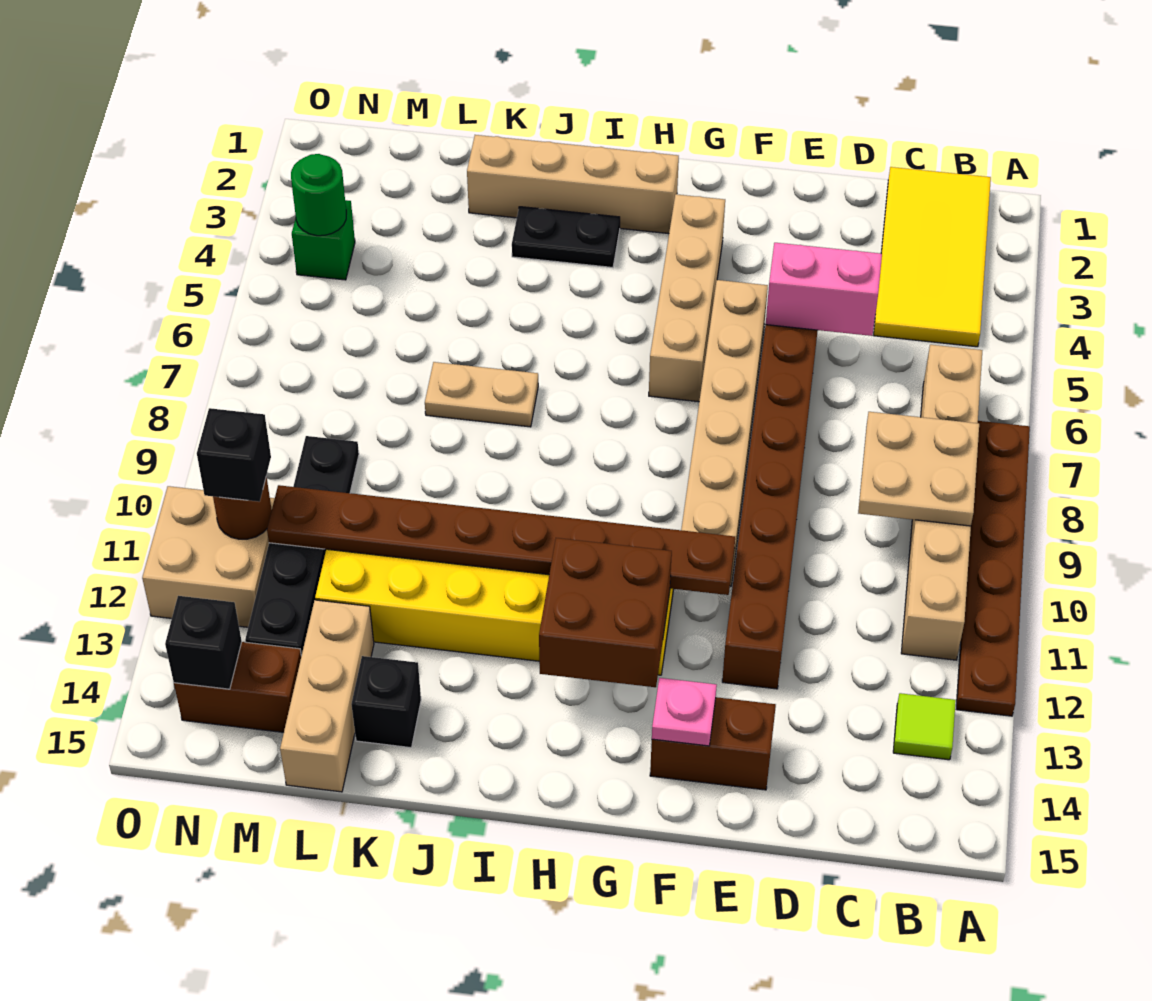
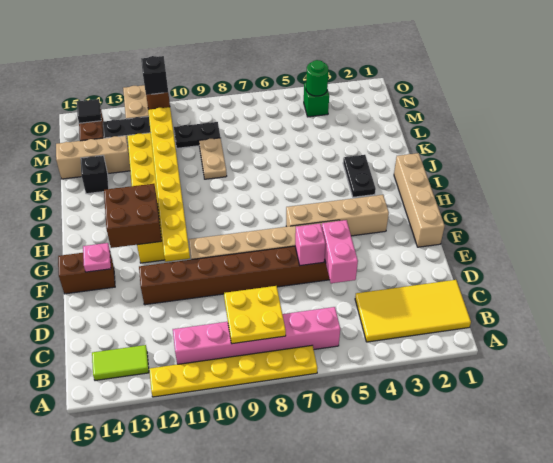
brown 1x6 plate [956,421,1030,716] -> yellow 1x6 plate [149,346,318,397]
tan 1x6 brick [901,345,982,660] -> pink 1x6 brick [173,307,340,364]
tan 2x2 plate [858,412,979,526] -> yellow 2x2 plate [224,286,286,344]
lime 1x1 tile [893,693,956,760] -> lime 1x2 tile [92,345,149,381]
none -> pink 1x1 brick [295,224,326,266]
brown 1x2 brick [650,697,776,790] -> brown 1x2 brick turned to [58,253,115,294]
brown 1x8 plate [267,485,735,595] -> yellow 1x8 plate [148,107,190,262]
tan 1x4 brick [467,135,679,234] -> tan 1x4 brick moved to [394,153,445,247]
tan 1x2 plate [425,362,538,427] -> tan 1x2 plate moved to [199,138,227,179]
black 1x1 brick [165,596,242,689] -> black 1x1 tile [77,99,101,123]

